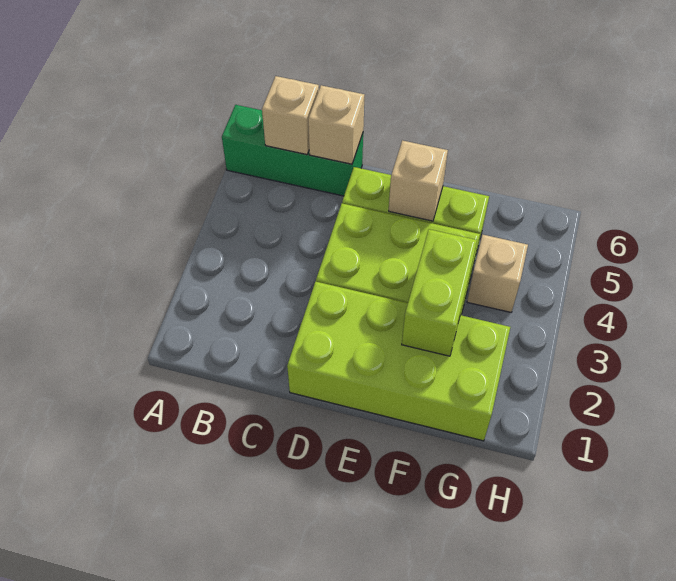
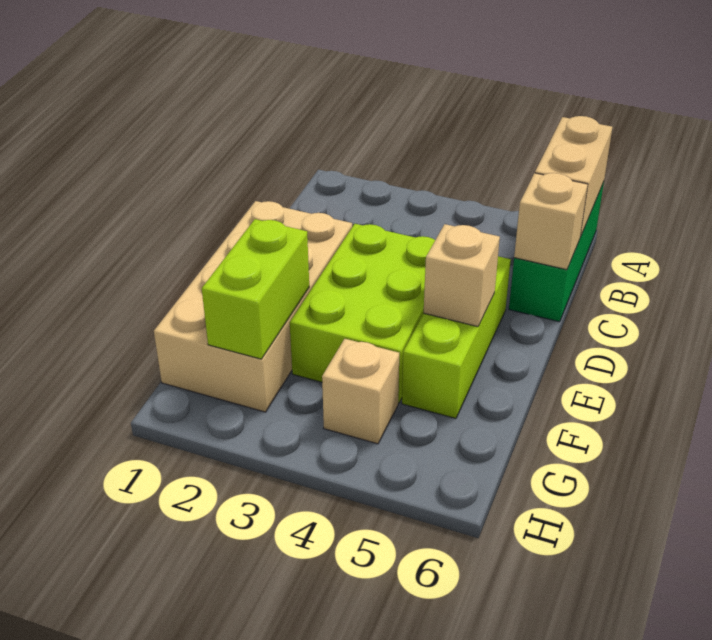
tan 1x1 brick [262,76,319,155] -> tan 1x2 brick [535,116,612,237]
lime 2x4 brick [287,282,510,441] -> tan 2x4 brick [154,201,352,412]
lime 1x2 brick [402,229,477,356] -> lime 1x2 brick turned to [202,219,309,359]

